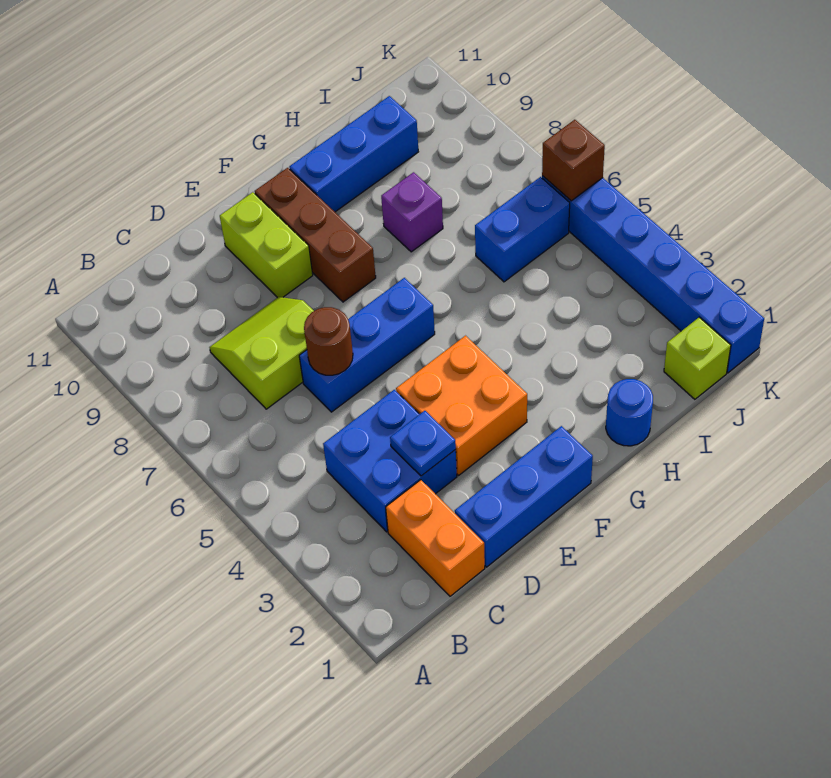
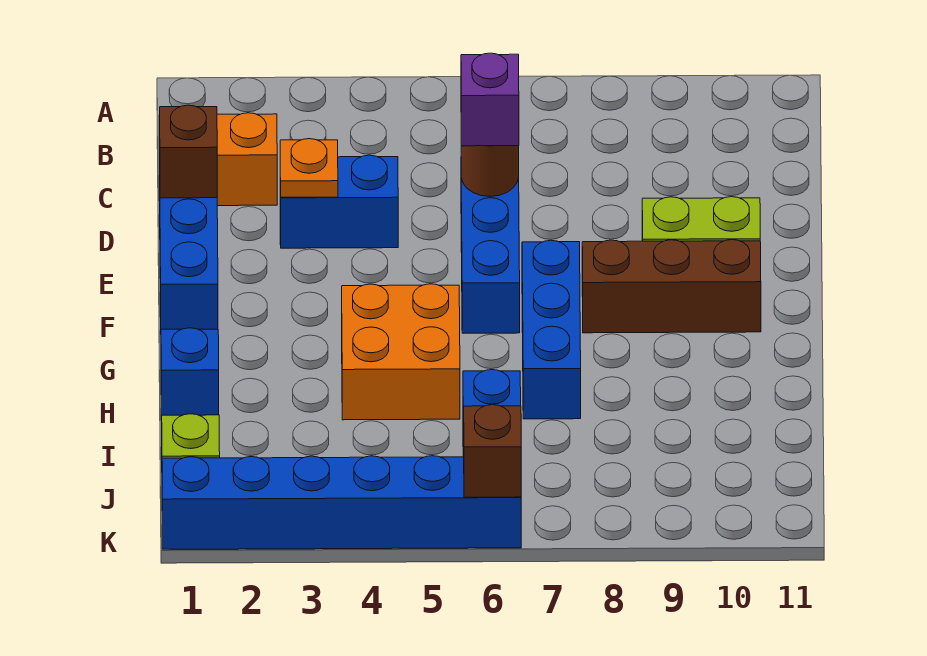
blue 2x2 brick [323,390,457,532] -> blue 1x2 brick [280,155,398,248]
lime 2x2 slope [209,297,314,409] -> none
none -> brown 1x1 brick [159,105,217,198]
blue 1x1 plate [390,411,456,476] -> orange 1x1 plate [280,139,338,197]
orange 2x2 brick [396,336,527,475] -> orange 2x2 brick moved to [342,284,460,420]
blue 1x3 brick [290,96,418,212] -> blue 1x3 brick moved to [522,240,581,419]
blue 1x1 round brick [606,379,653,446] -> blue 1x1 brick [161,328,219,420]
purple 1x1 brick [381,172,443,252] -> purple 1x1 brick moved to [461,53,519,146]

